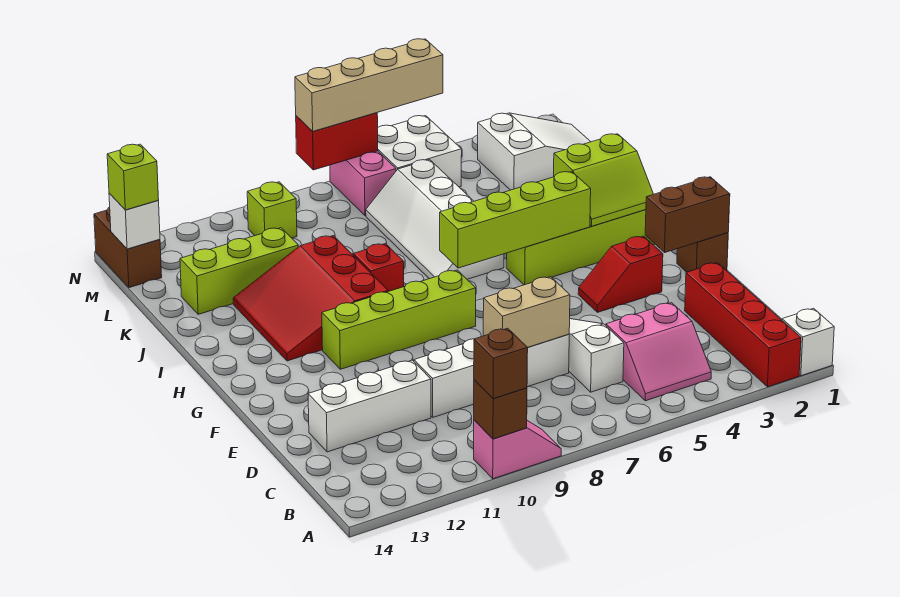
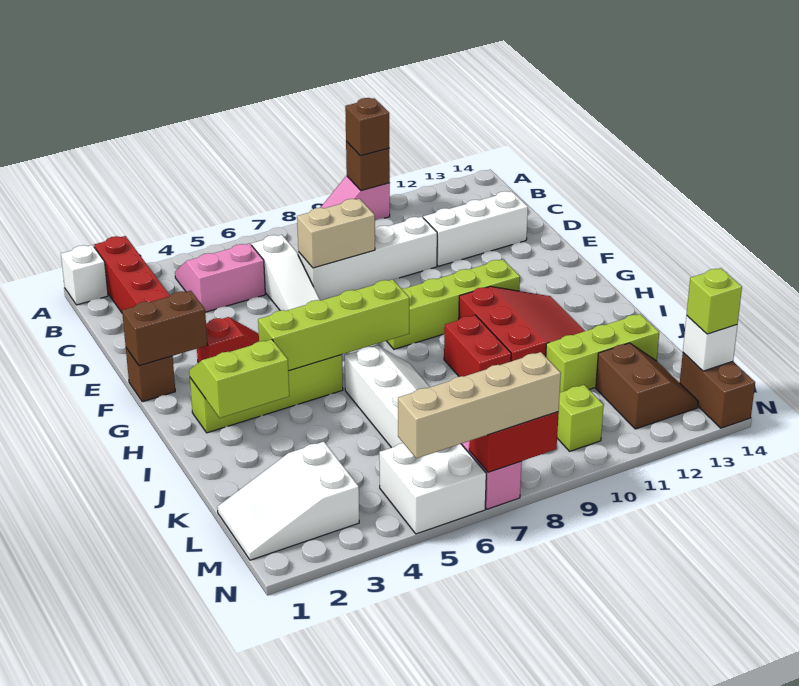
red 1x1 brick [353,244,404,291] -> red 1x2 brick [444,315,511,377]
none -> brown 2x2 slope [596,343,698,429]

